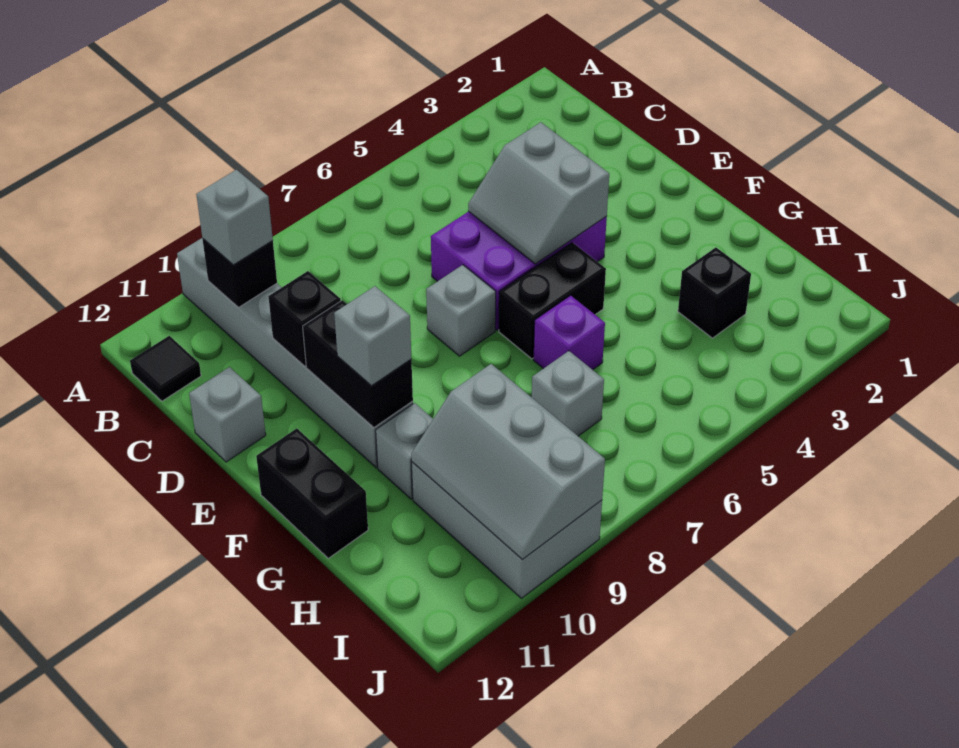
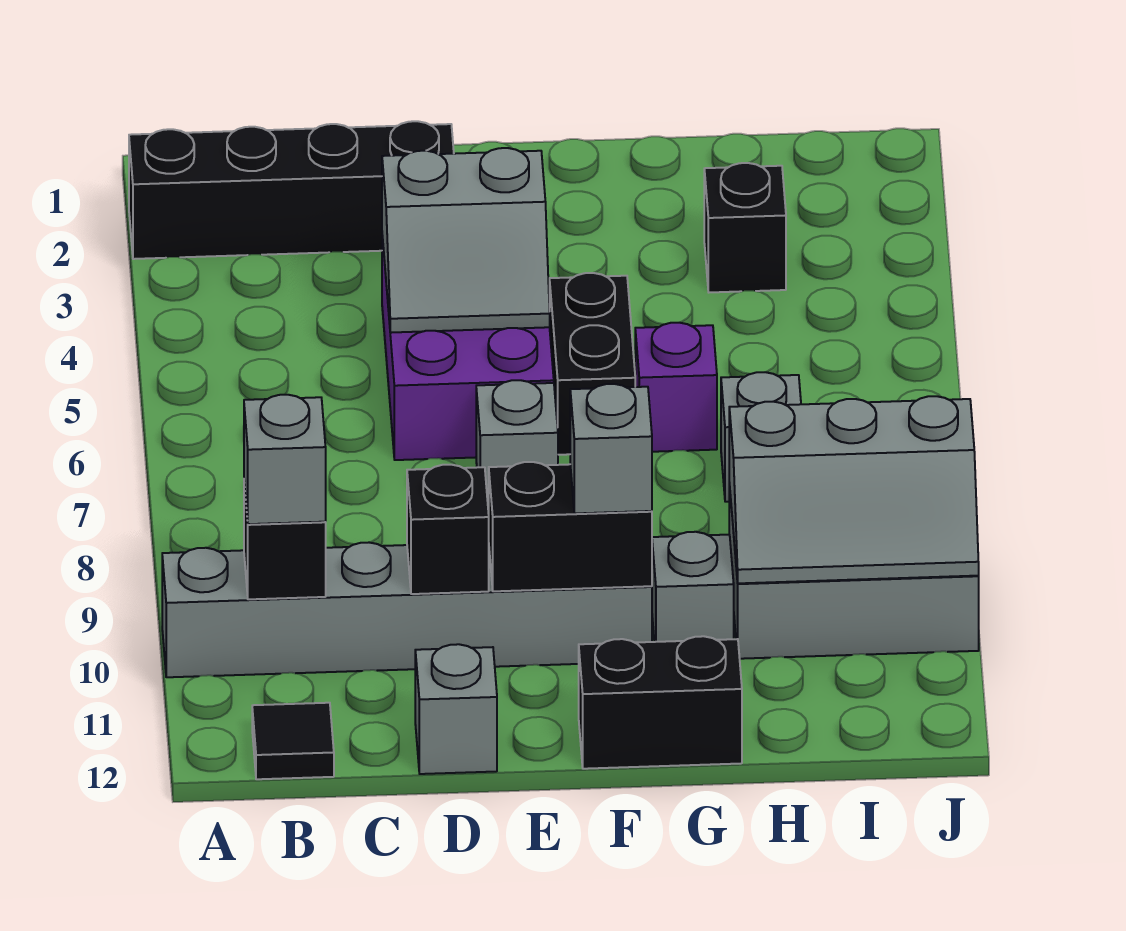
none -> black 1x4 brick [129,121,454,259]

